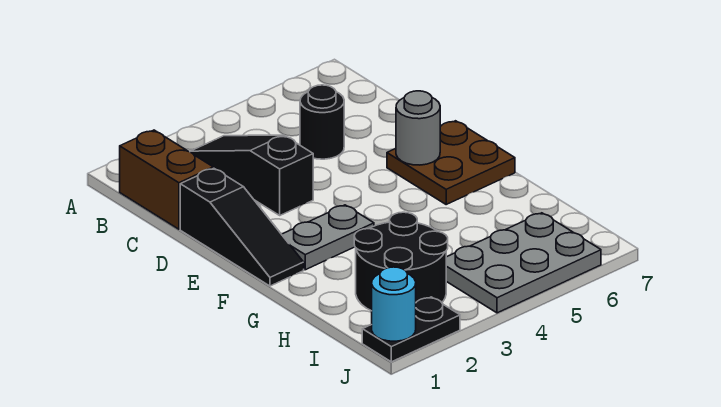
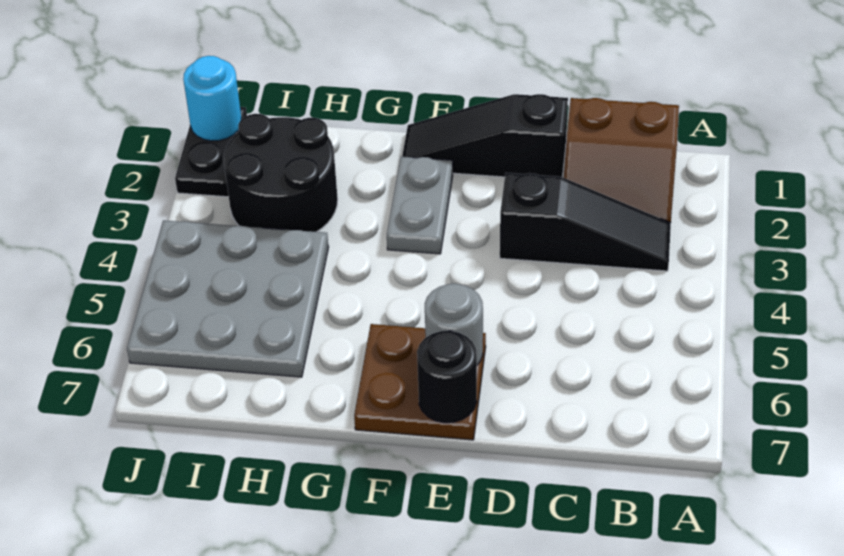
black 1x1 round brick [300,85,344,159] -> black 1x1 round brick moved to [417,331,477,423]
grey 2x3 plate [446,213,601,313] -> grey 3x3 plate [127,220,329,377]

